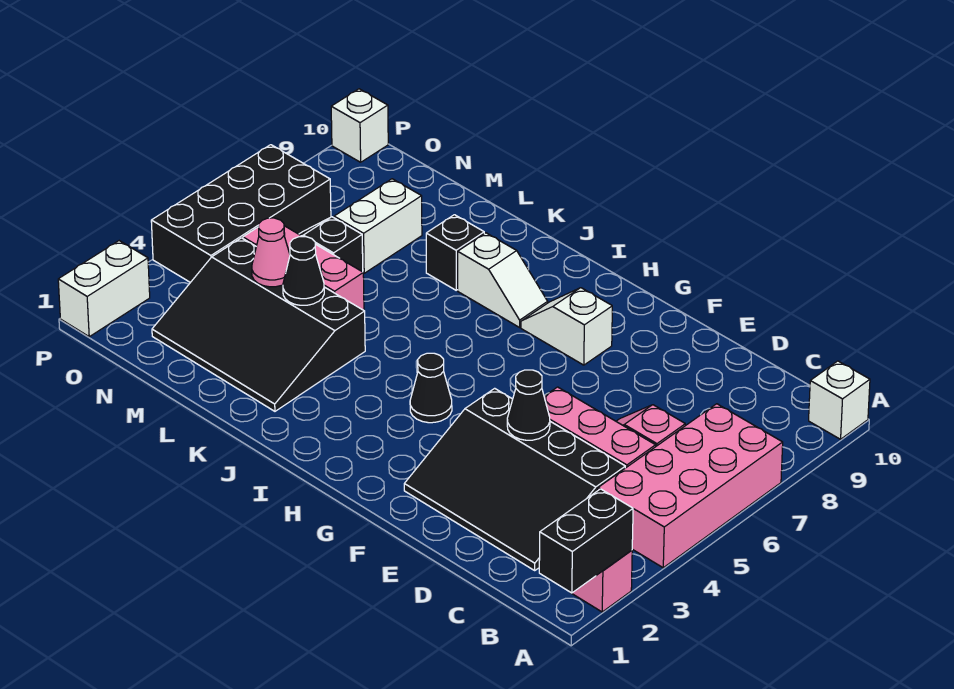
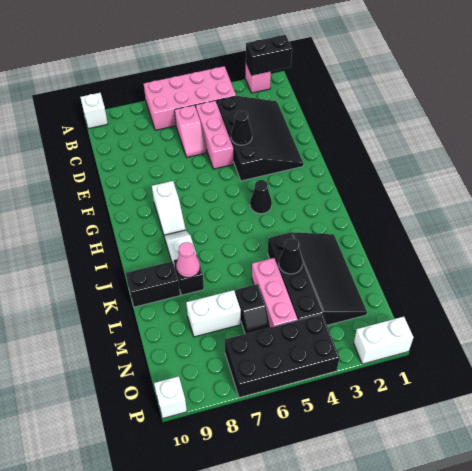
none -> black 1x2 brick [126,261,180,307]
pink 1x1 cone [252,218,290,287] -> pink 1x1 cone moved to [176,242,200,278]

